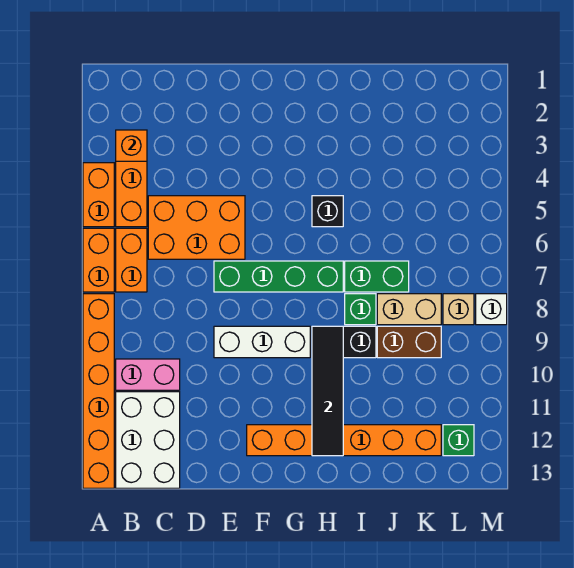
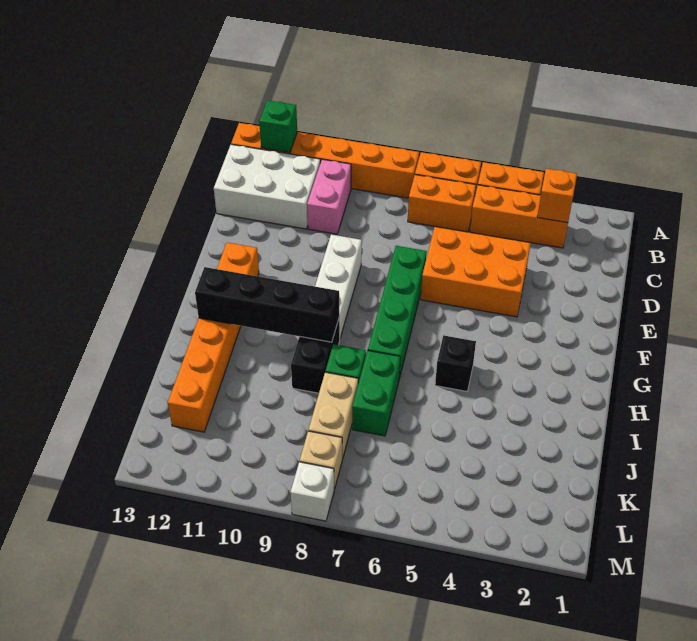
orange 2x3 brick [148,196,245,259] -> orange 2x3 brick turned to [421,227,531,317]
black 1x4 tile [312,326,343,456] -> black 1x4 brick [195,267,339,342]
brown 1x2 brick [377,326,441,358] -> none
green 1x1 brick [443,425,474,456] -> green 1x1 brick moved to [259,100,297,153]

